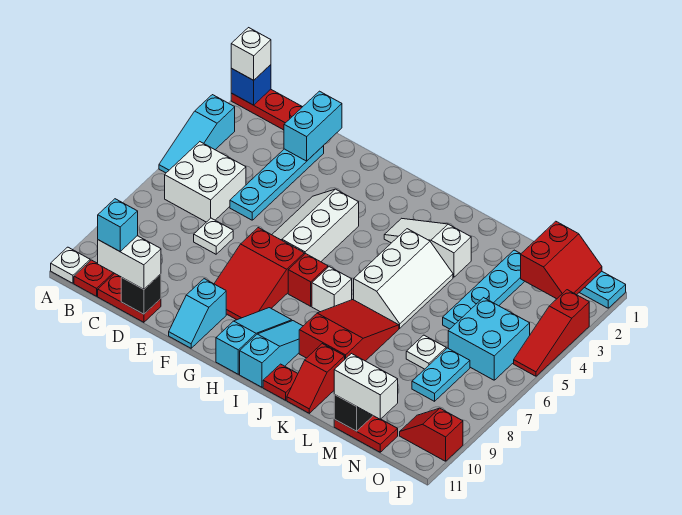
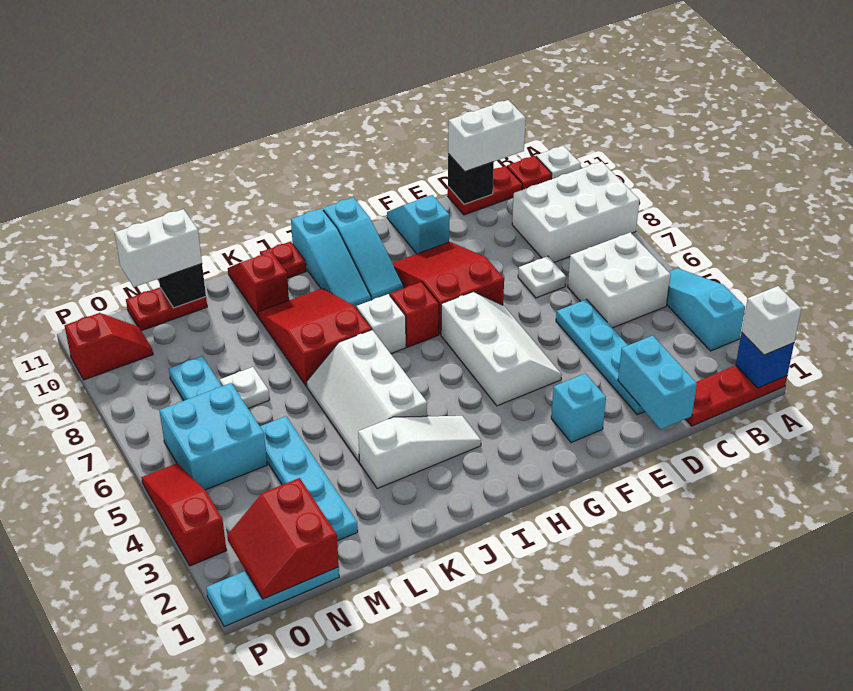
none -> white 2x3 brick [512,161,639,262]
cyan 1x1 brick [98,199,138,251] -> cyan 1x1 brick moved to [551,373,606,443]
red 2x3 slope [299,300,399,361] -> red 2x3 slope turned to [258,288,372,386]

